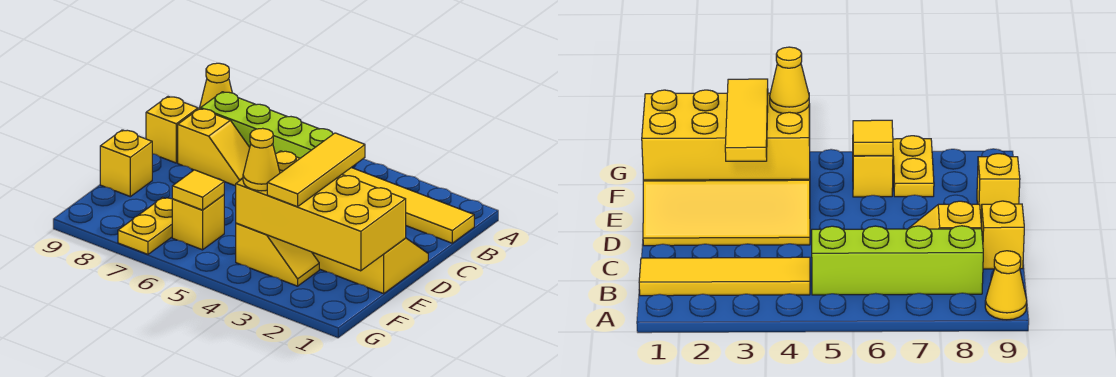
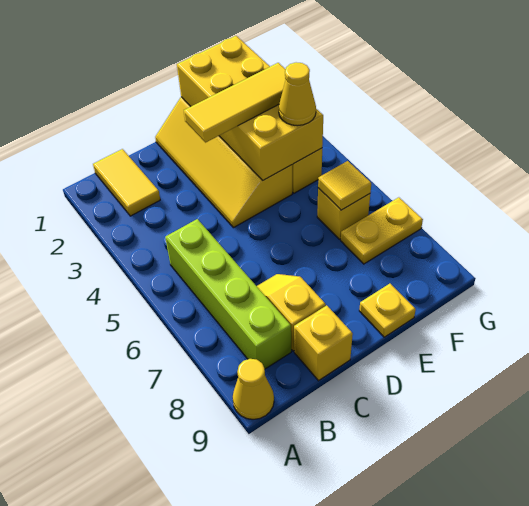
yellow 1x4 tile [342,168,474,243] -> yellow 1x2 tile [93,149,160,216]
yellow 1x1 brick [100,130,152,197] -> yellow 1x1 plate [359,284,416,337]

